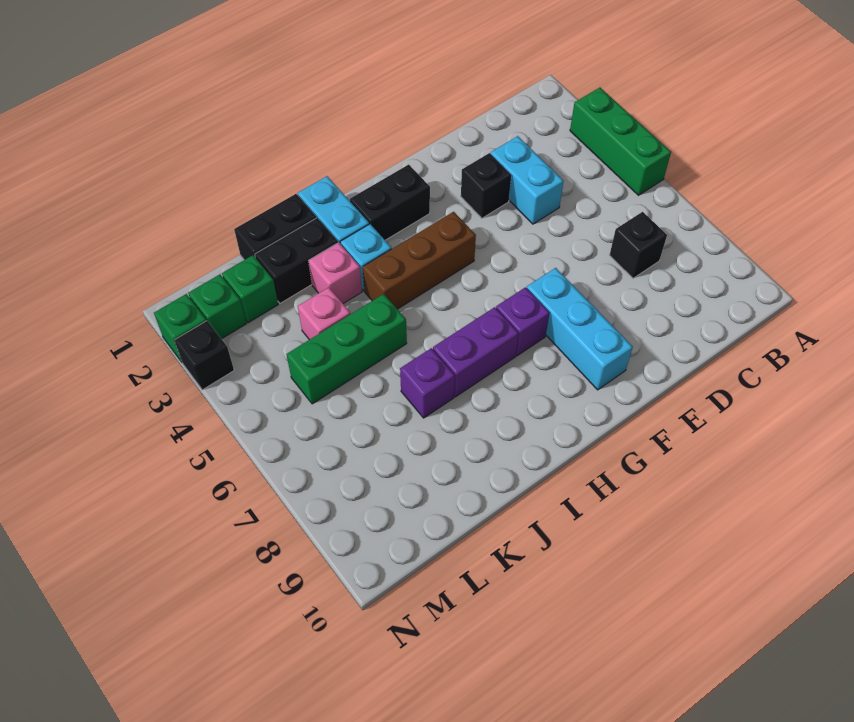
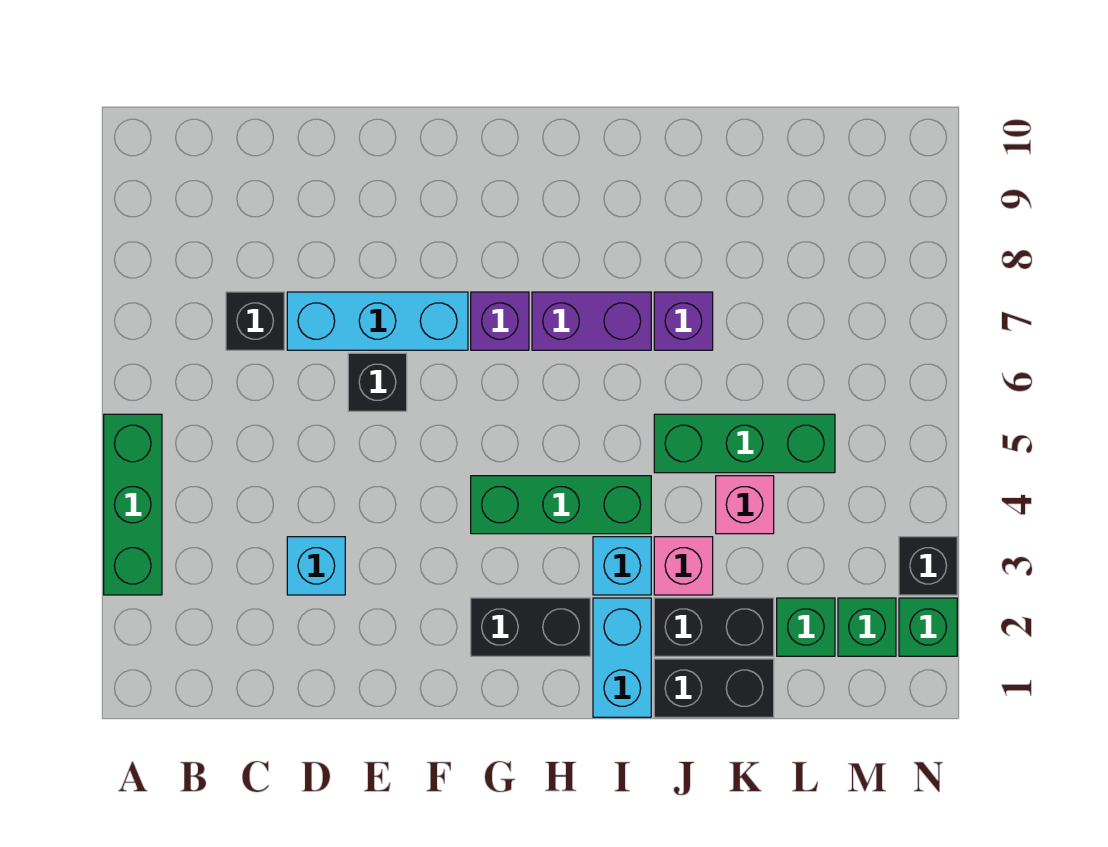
cyan 1x2 brick [491,136,564,224] -> cyan 1x1 brick [287,537,345,595]
black 1x1 brick [461,153,511,218] -> black 1x1 brick moved to [348,353,407,411]
cyan 1x3 brick [527,268,633,390] -> cyan 1x3 brick turned to [287,292,468,350]
brown 1x3 brick [363,212,476,309] -> green 1x3 brick [471,476,651,534]

